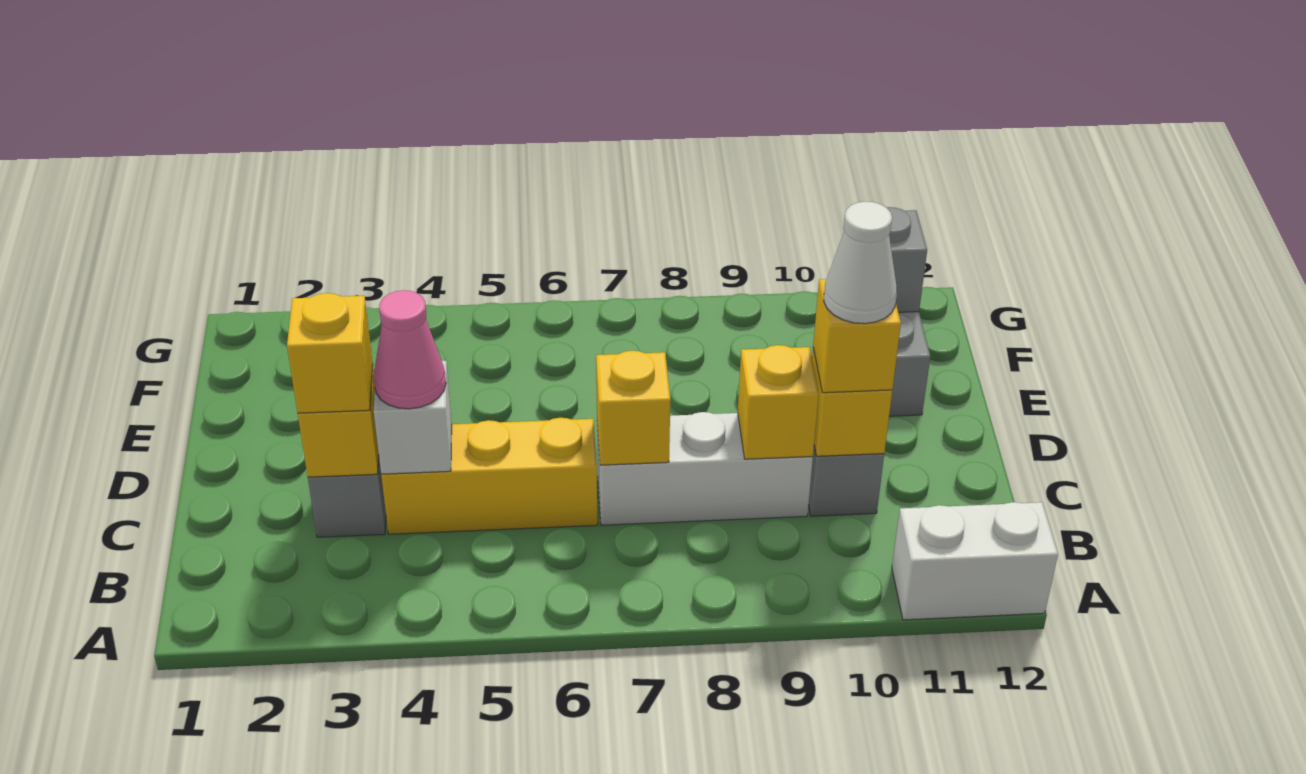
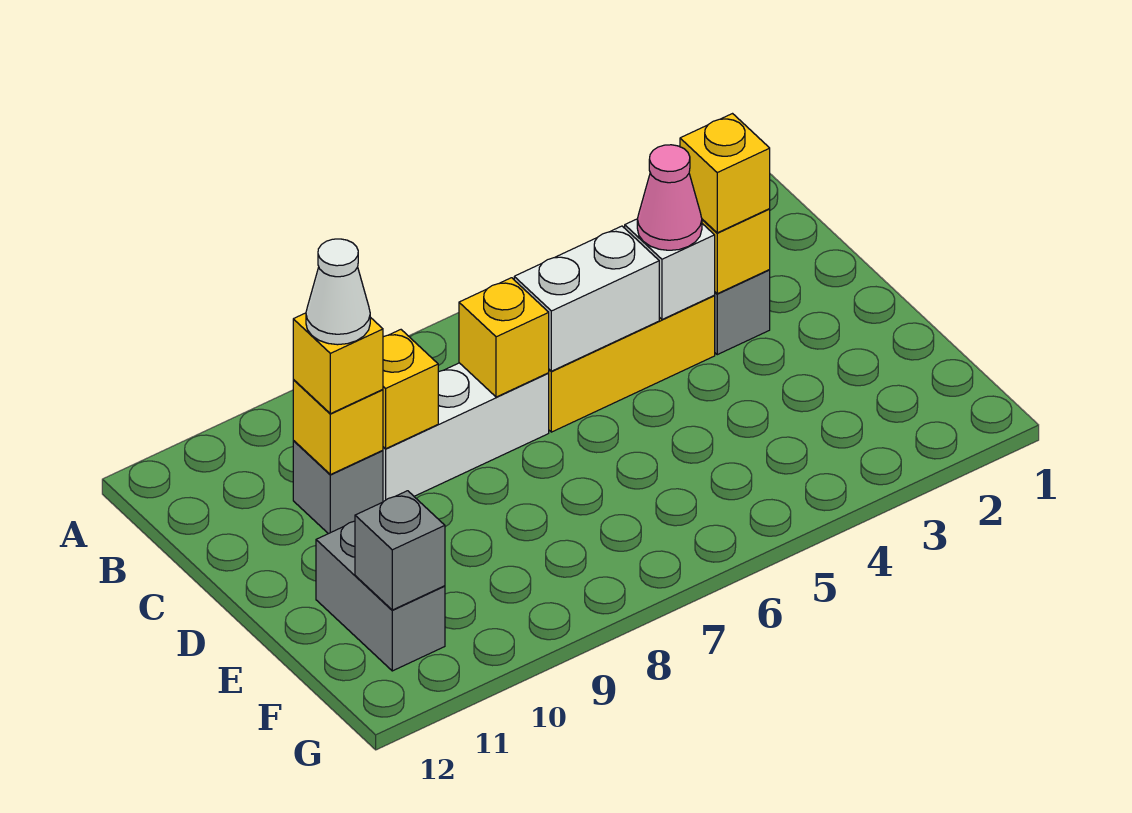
white 1x2 brick [892,502,1058,620] -> white 1x2 brick moved to [514,226,659,371]

